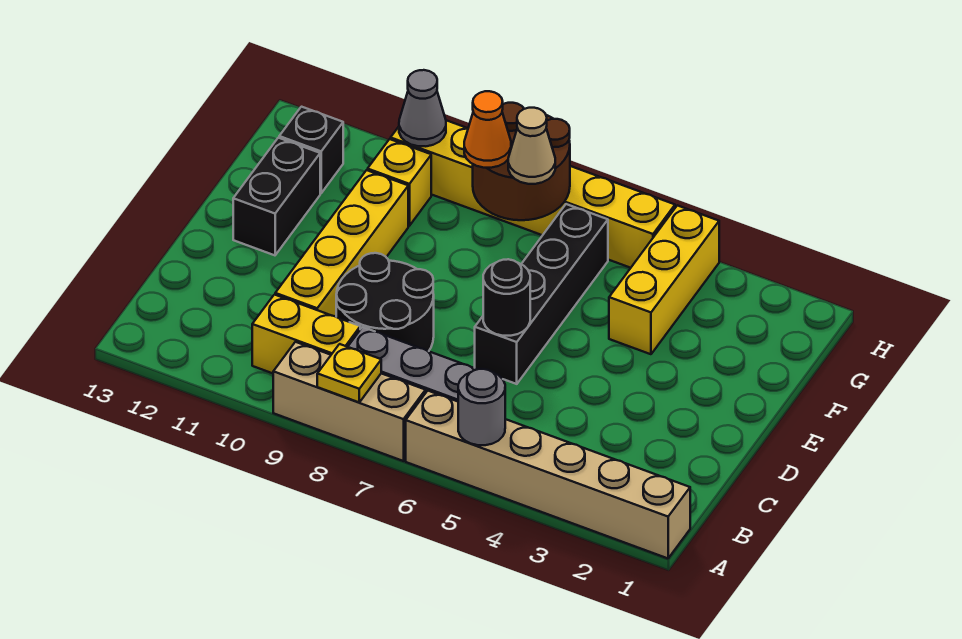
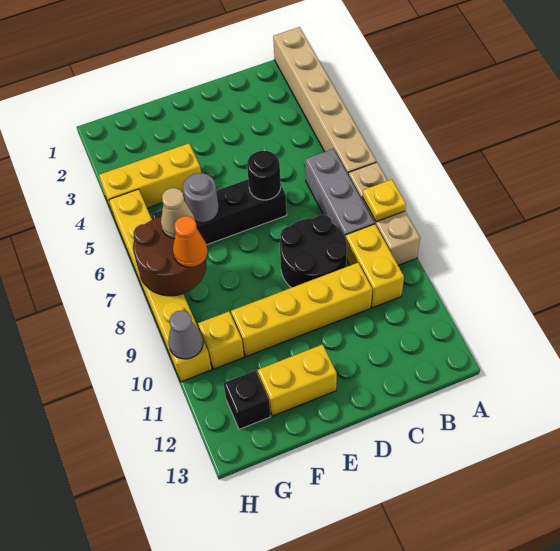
grey 1x1 round brick [458,369,505,445] -> grey 1x1 round brick moved to [183,173,219,223]
black 1x2 brick [233,138,320,255] -> yellow 1x2 brick [258,344,337,416]

